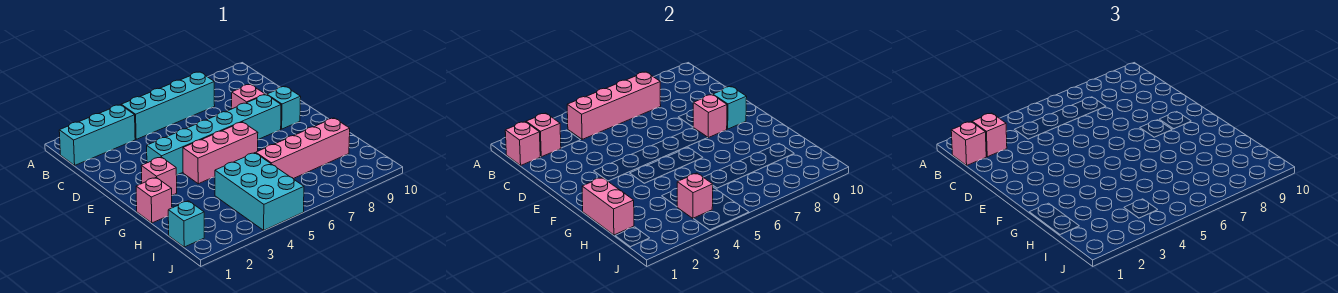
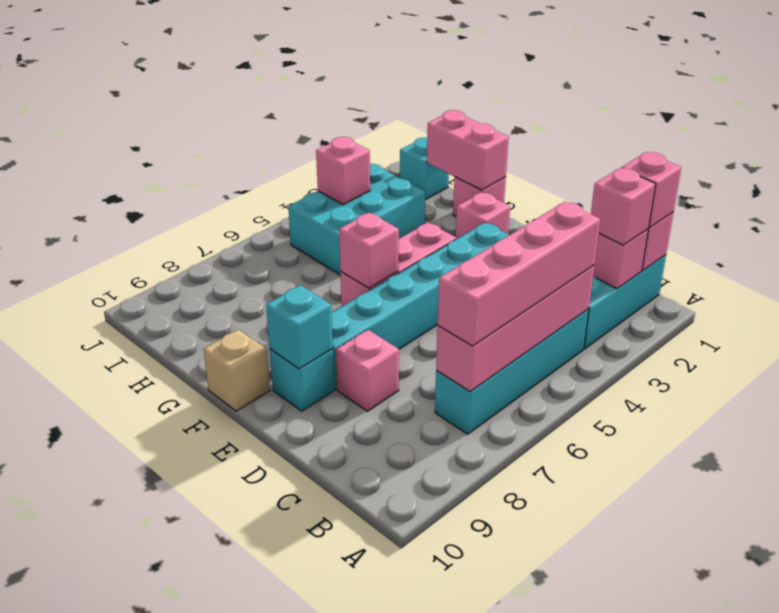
pink 1x1 brick [693,95,727,138] -> pink 1x1 brick moved to [339,213,399,288]
none -> tan 1x1 brick [204,329,270,411]
cyan 2x3 brick [215,153,304,230] -> cyan 2x3 brick turned to [288,164,425,275]
pink 1x4 brick [256,118,350,179] -> pink 1x4 brick moved to [438,202,600,346]

